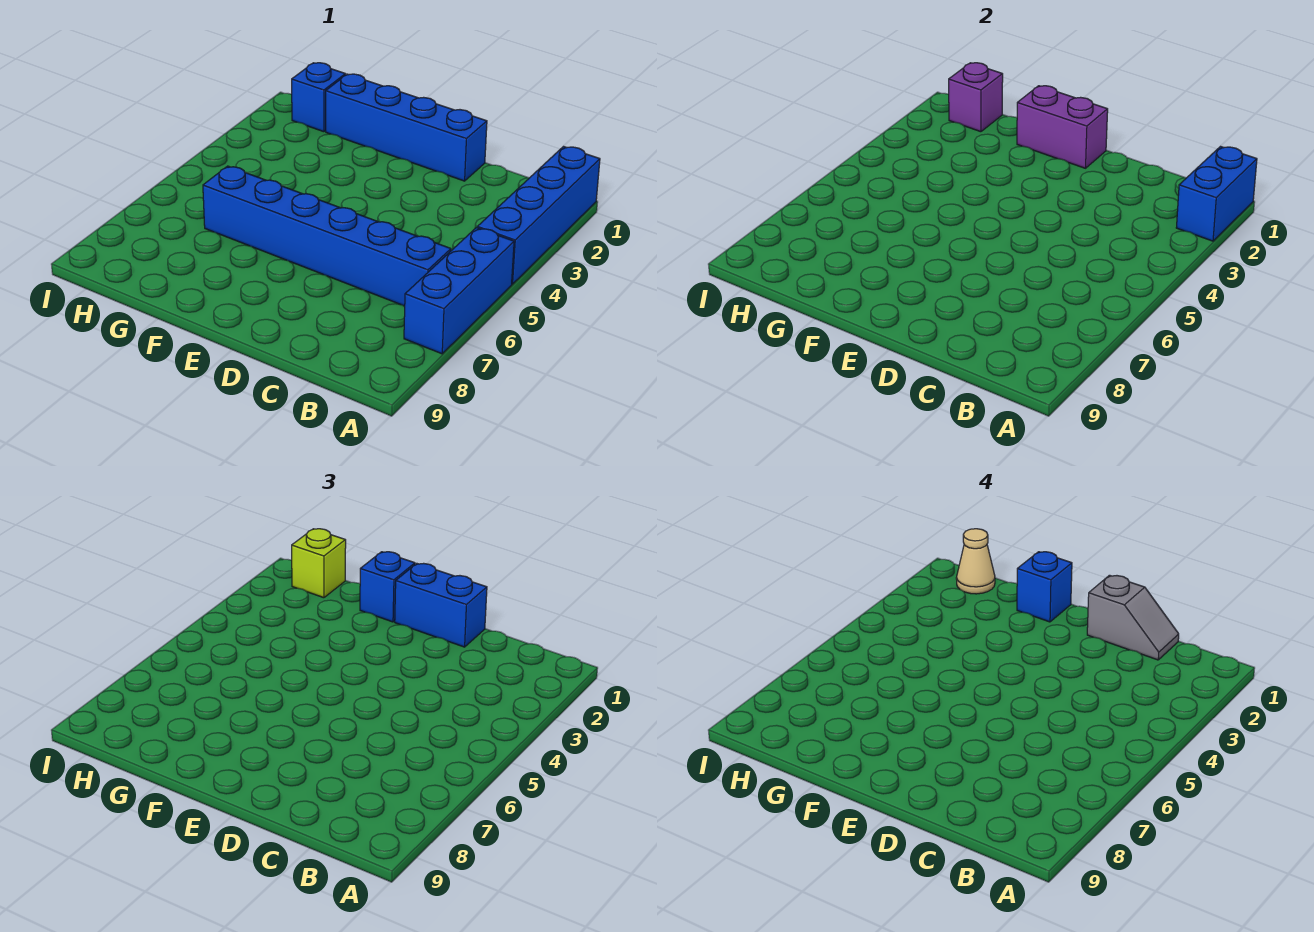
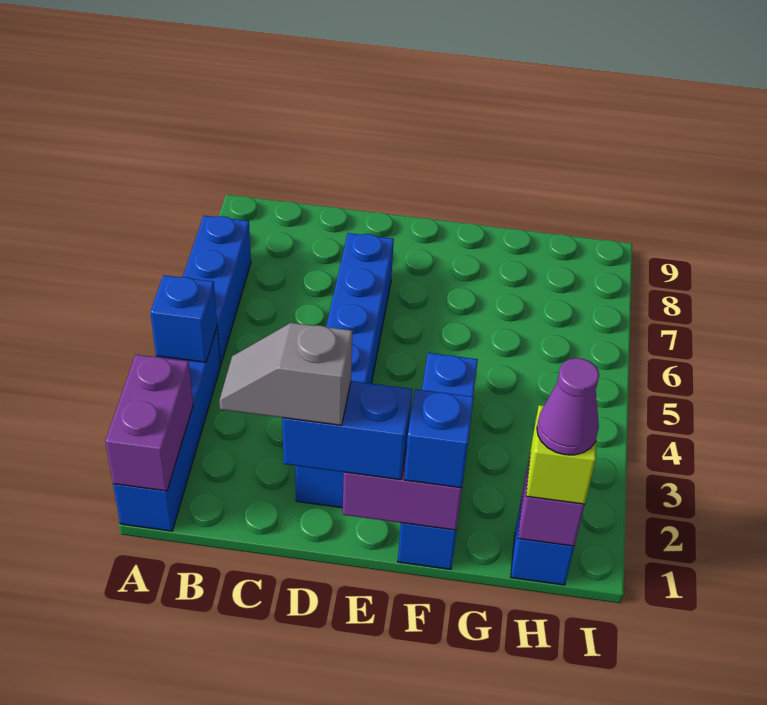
blue 1x2 brick [1176,147,1257,241] -> purple 1x2 brick [105,355,193,491]
blue 1x6 brick [203,166,451,306] -> blue 1x6 brick turned to [295,233,394,508]
blue 1x4 brick [326,74,487,181] -> blue 1x4 brick turned to [398,353,478,569]
blue 1x1 brick [1017,552,1072,622] -> blue 1x1 brick moved to [150,275,217,362]
tan 1x1 cone [956,529,995,594] -> purple 1x1 cone [537,358,599,455]

